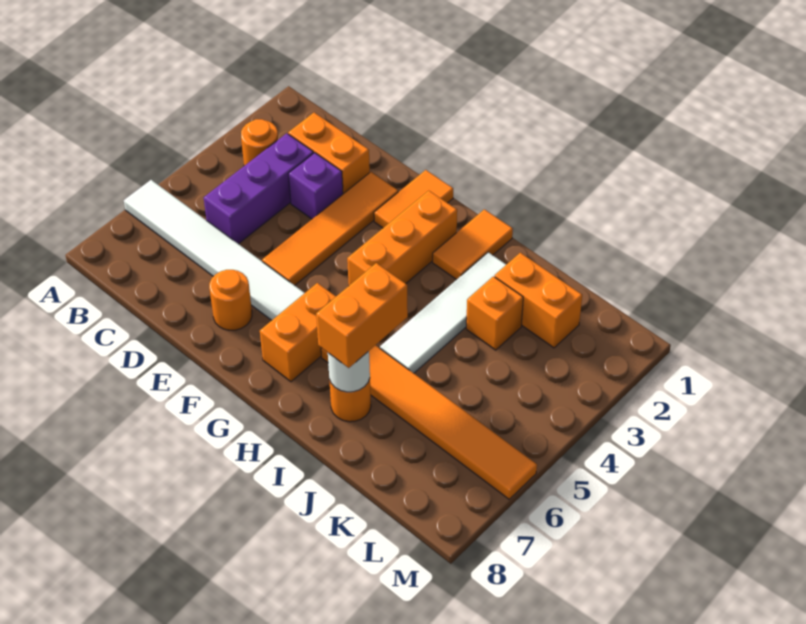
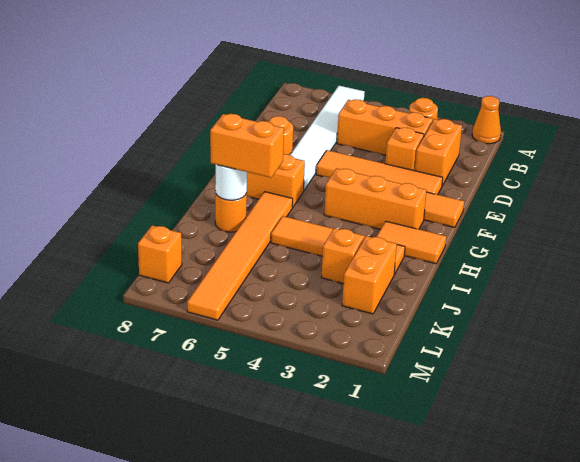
none -> orange 1x1 cone [472,96,501,144]
purple 1x3 brick [204,133,314,244] -> orange 1x3 brick [337,99,433,155]
purple 1x1 brick [288,153,343,219] -> orange 1x1 brick [385,128,424,171]
white 1x4 tile [380,252,506,373] -> orange 1x4 tile [271,216,405,274]
none -> orange 1x1 brick [138,225,182,283]

